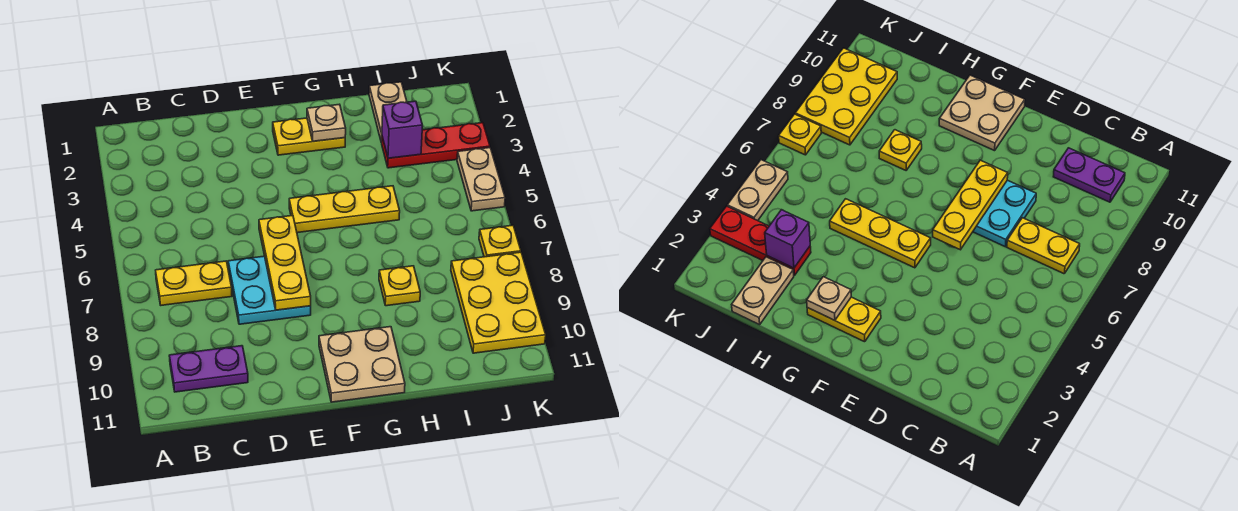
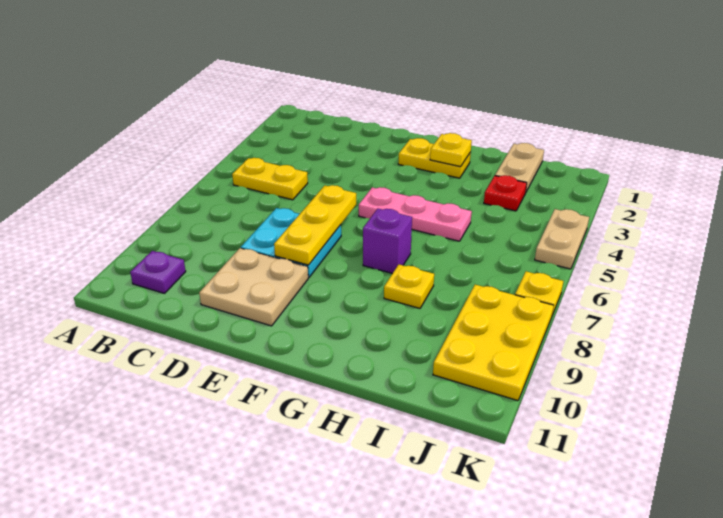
yellow 1x2 plate [156,261,232,305] -> yellow 1x2 plate moved to [232,158,308,200]
purple 1x2 plate [169,346,248,392] -> purple 1x1 plate [130,251,186,293]
yellow 1x3 plate [289,186,400,233] -> pink 1x3 plate [359,187,472,241]
tan 2x2 plate [319,327,405,402] -> tan 2x2 plate moved to [199,248,308,326]
tan 1x1 plate [307,104,346,141] -> yellow 1x1 plate [430,133,472,167]
red 1x3 plate [381,123,490,168] -> red 1x1 plate [484,175,527,211]
purple 1x1 brick [382,101,423,158] -> purple 1x1 brick moved to [363,209,412,273]

